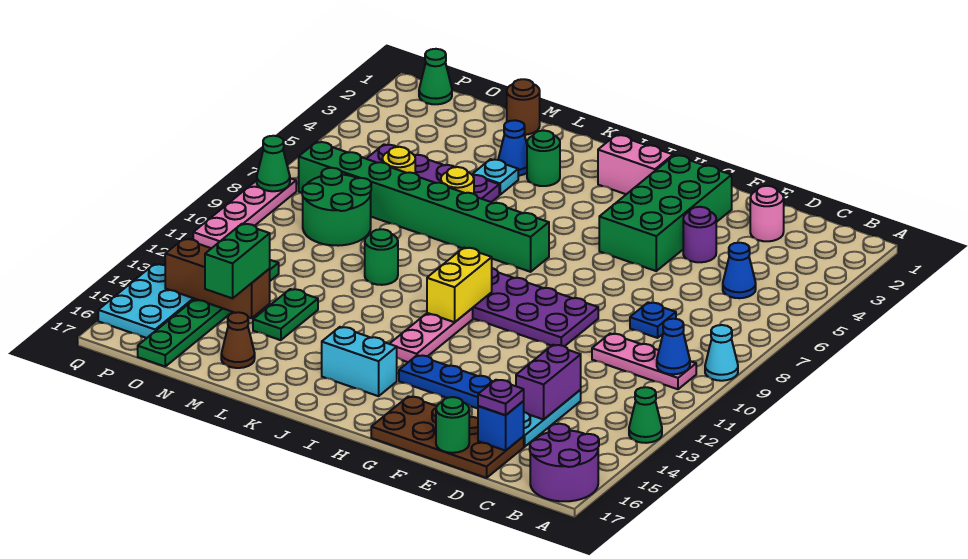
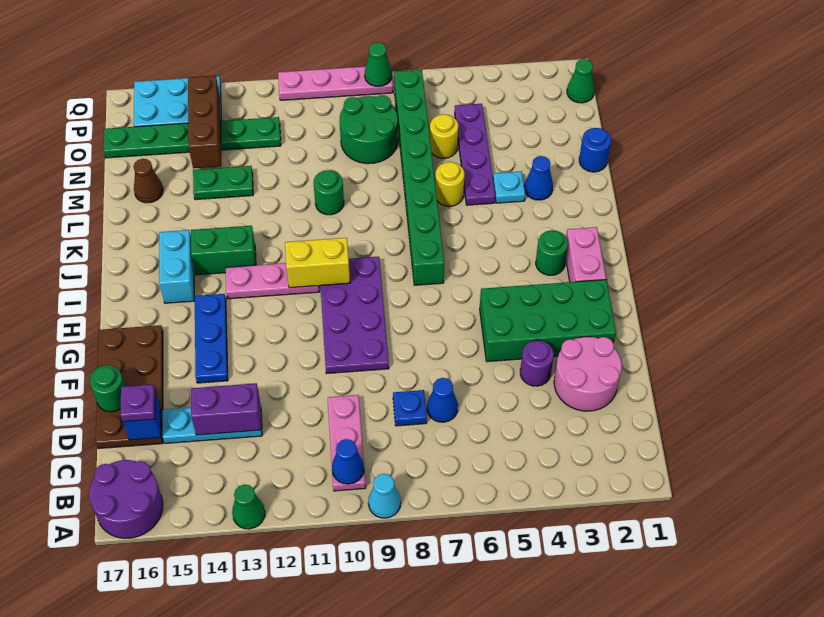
blue 1x1 cone [723,243,756,298] -> blue 1x1 cone moved to [427,378,458,422]
pink 1x1 round brick [750,186,784,241] -> pink 2x2 round brick [554,337,622,411]
green 1x1 round brick [527,131,560,186] -> green 1x1 round brick moved to [536,230,568,275]
brown 1x1 round brick [507,79,540,135] -> blue 1x1 round brick [579,128,611,172]
green 1x2 brick [205,224,270,298] -> green 1x2 brick moved to [191,226,256,275]

